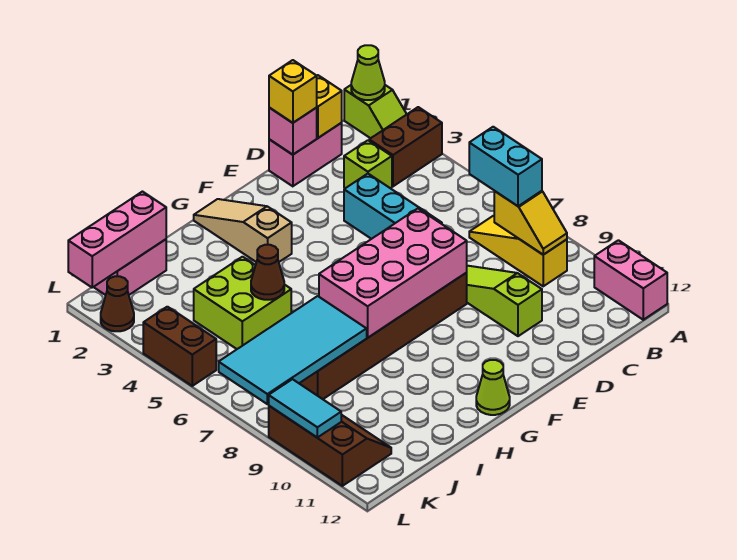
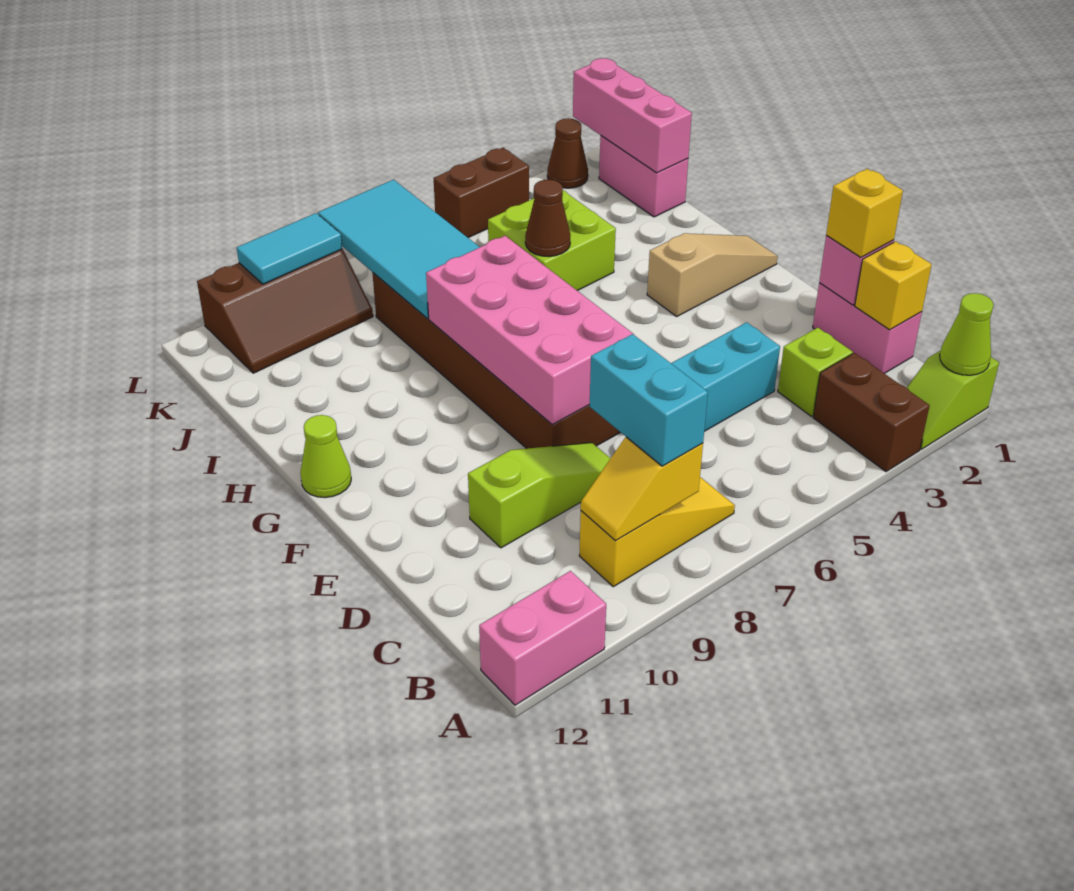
cyan 1x2 brick [469,127,542,206] -> cyan 1x2 brick turned to [590,334,708,466]

